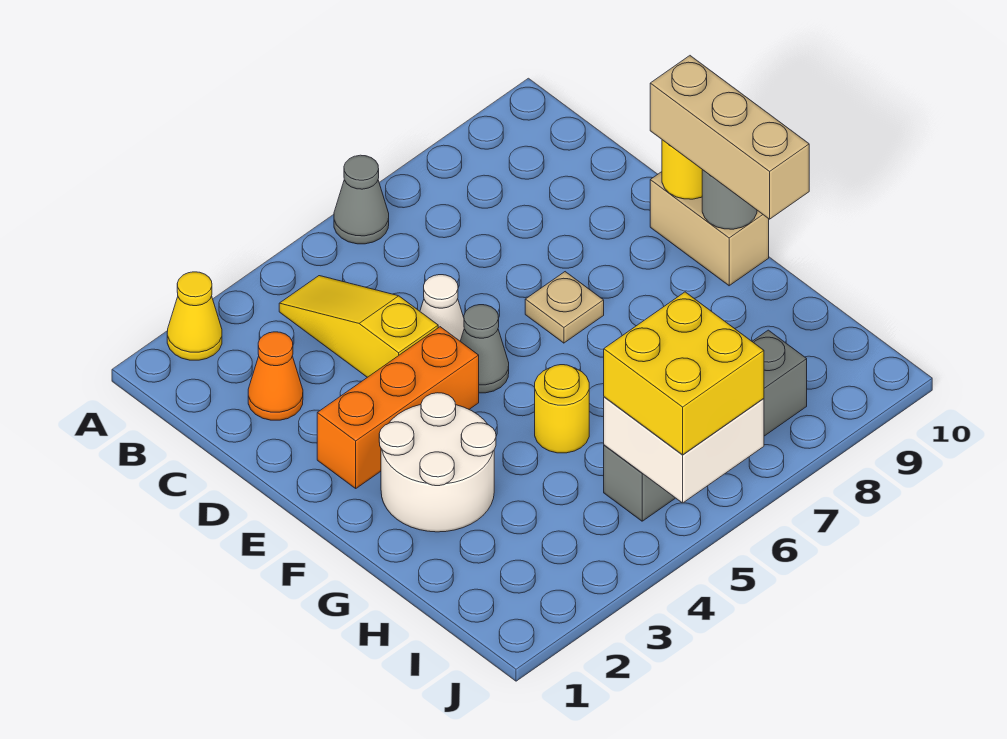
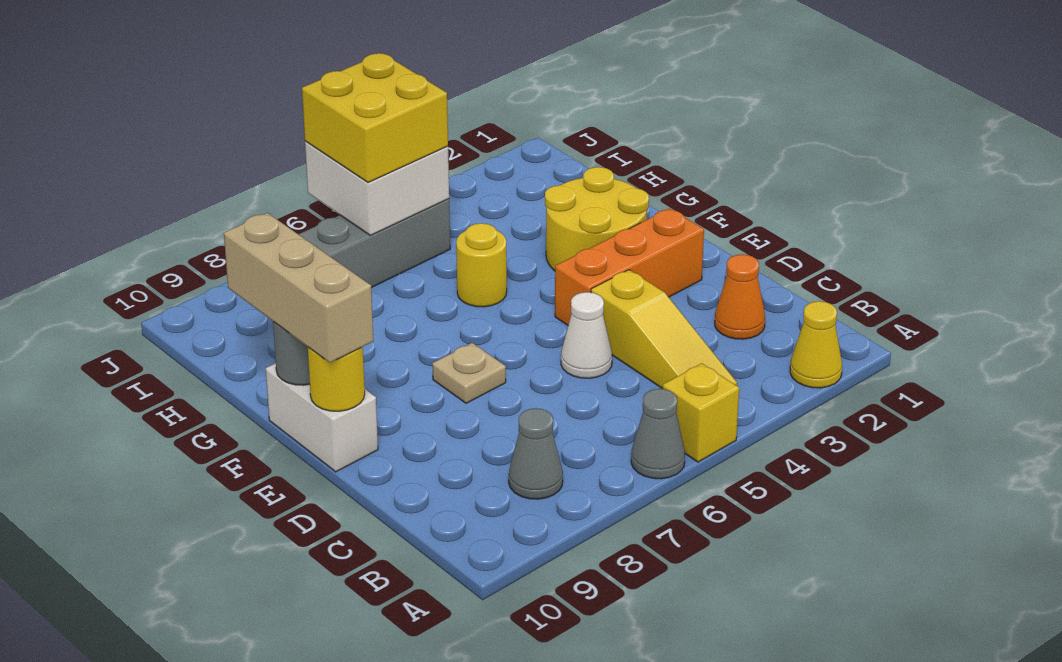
none -> yellow 1x1 brick [663,363,739,462]
grey 1x1 cone [460,305,509,393] -> grey 1x1 cone moved to [509,408,563,499]
tan 1x2 brick [650,172,769,286] -> white 1x2 brick [266,363,378,472]
white 2x2 round brick [379,393,496,532] -> yellow 2x2 round brick [545,167,649,271]

